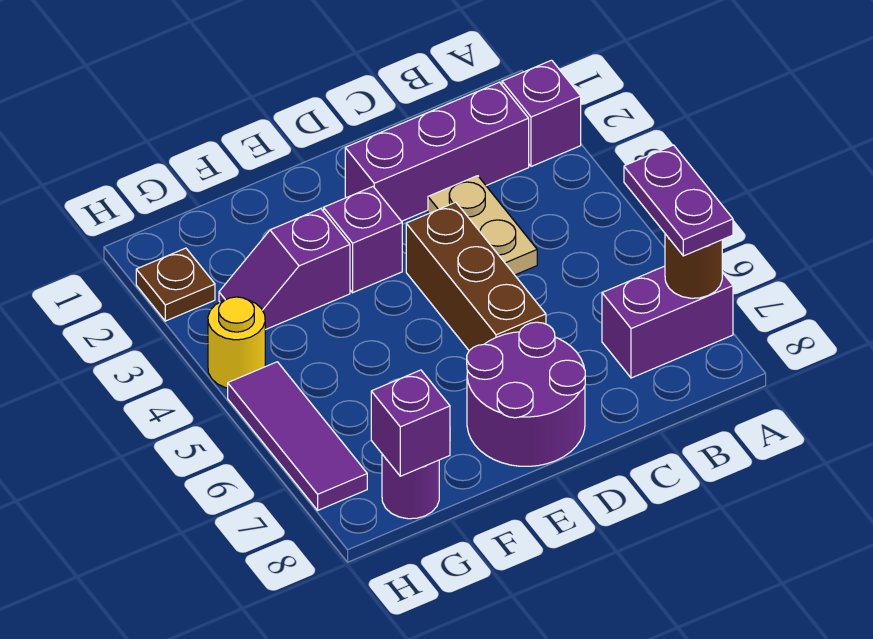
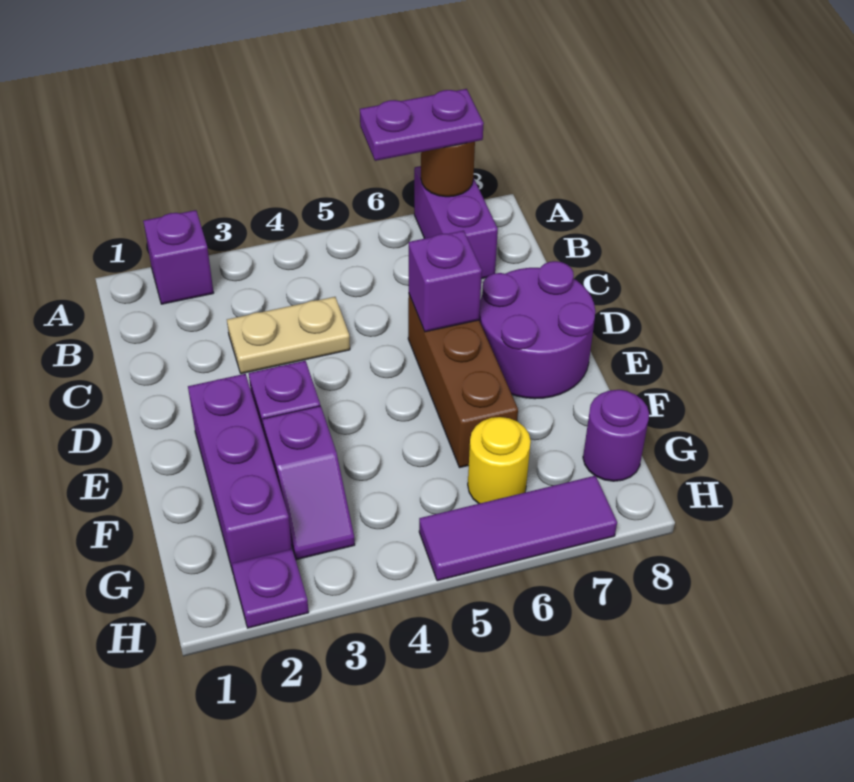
purple 1x3 brick [345,82,529,221] -> purple 1x3 brick moved to [188,374,292,572]
brown 1x3 brick [406,202,546,351] -> brown 1x3 brick turned to [408,295,518,468]
purple 1x1 brick [371,370,450,476] -> purple 1x1 brick moved to [409,231,482,332]
brown 1x1 plate [136,248,215,321] -> purple 1x1 plate [232,549,309,628]
yellow 1x1 round brick [208,297,265,388] -> yellow 1x1 round brick moved to [468,417,531,504]

